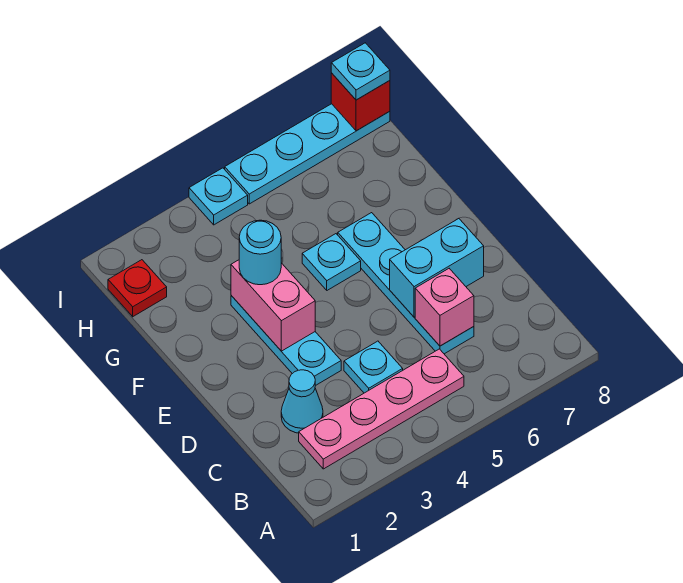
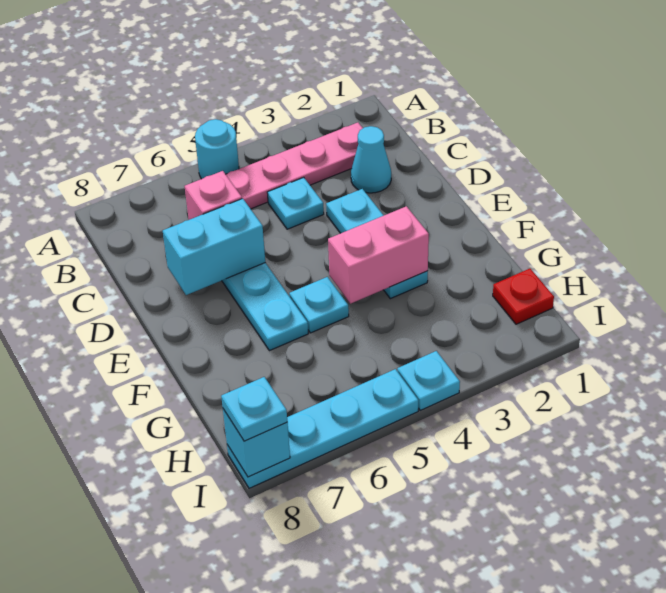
pink 1x2 brick [231,260,315,351] -> pink 1x2 brick turned to [328,206,429,304]
cyan 1x1 round brick [239,220,281,285] -> cyan 1x1 round brick moved to [195,119,239,179]
red 1x1 brick [331,73,390,131] -> cyan 1x1 brick [223,409,290,477]

